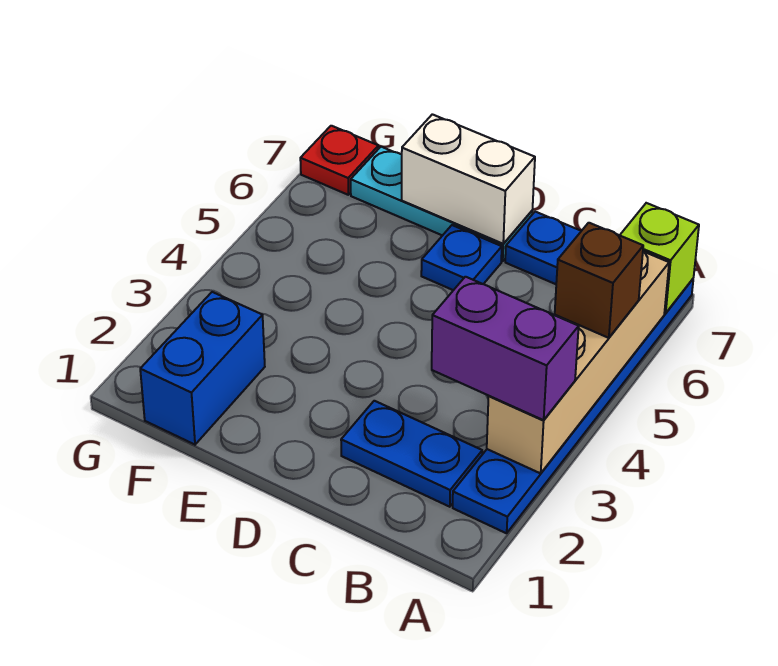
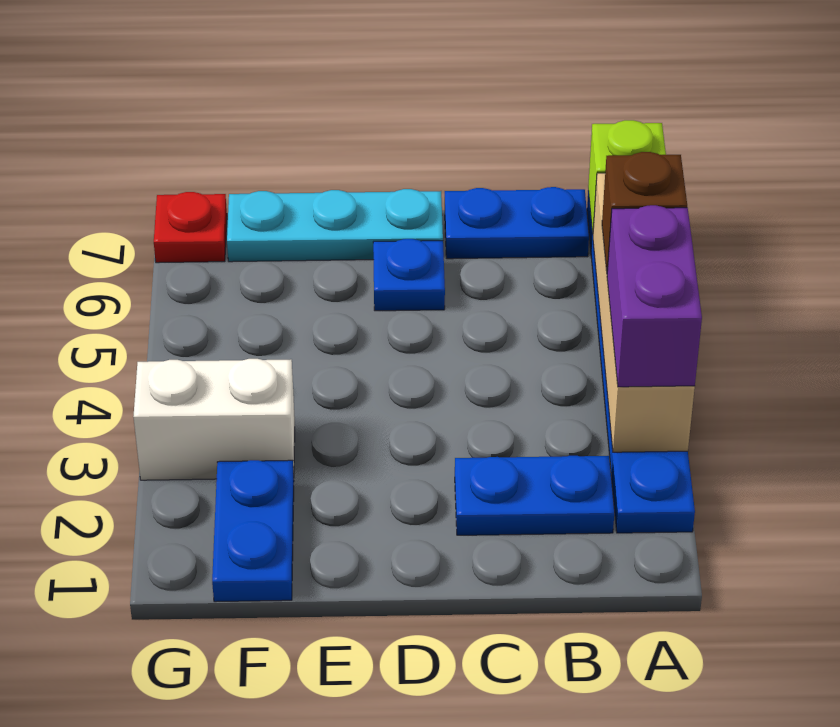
purple 1x2 brick [432,277,579,420] -> purple 1x2 brick turned to [607,205,702,387]
white 1x2 brick [402,114,535,244] -> white 1x2 brick moved to [133,359,295,480]
blue 1x2 brick [140,292,265,445] -> blue 1x2 plate [212,460,294,602]

